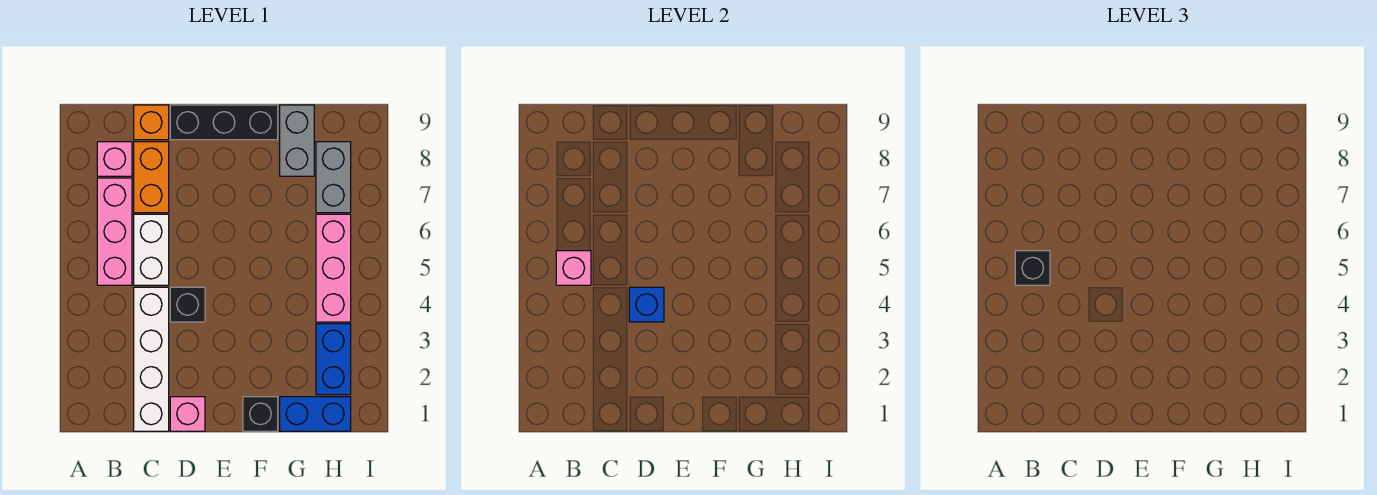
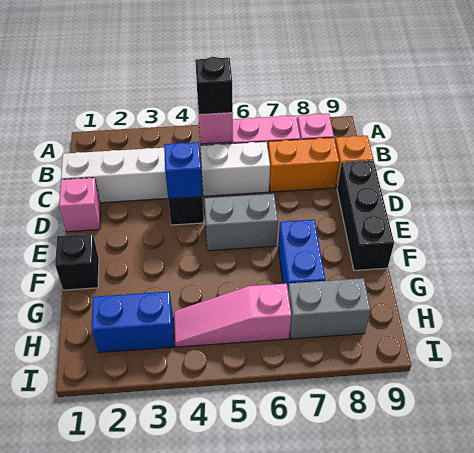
blue 1x2 brick [280,397,351,431] -> blue 1x2 brick moved to [278,220,325,288]
grey 1x2 brick [280,105,314,176] -> grey 1x2 brick moved to [204,194,278,251]
pink 1x3 brick [316,214,351,322] -> pink 1x3 slope [174,283,291,347]

